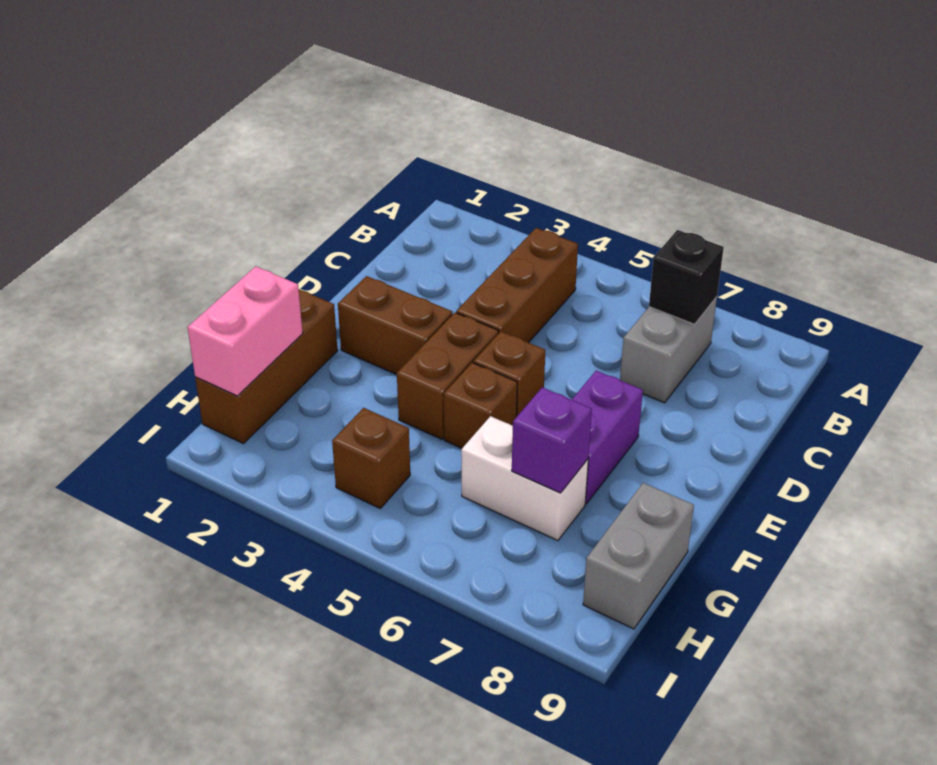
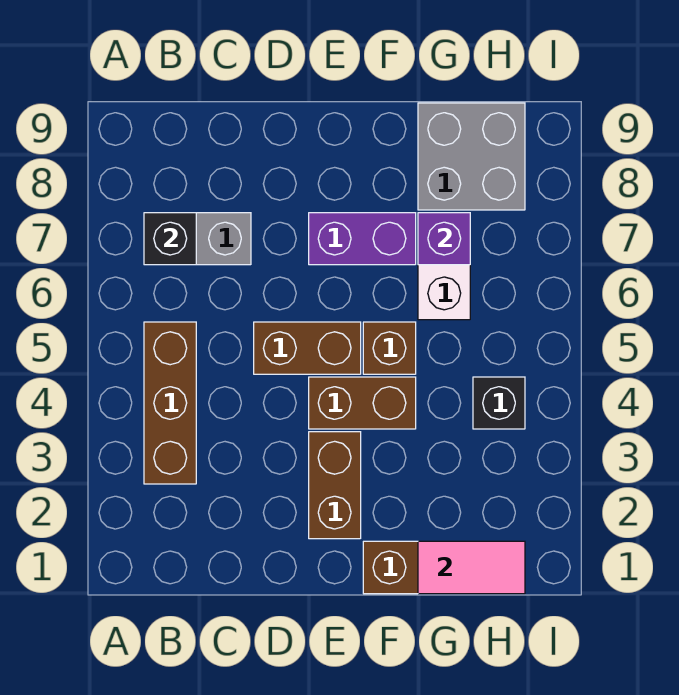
brown 1x3 brick [456,228,578,343] -> brown 1x3 brick turned to [144,322,196,484]
brown 1x1 brick [473,332,545,417] -> brown 1x2 brick [254,322,361,374]
pink 1x2 brick [187,266,303,396] -> pink 1x2 tile [418,541,525,594]
grey 1x2 brick [583,483,694,629] -> grey 2x2 brick [418,103,525,210]
brown 1x1 brick [332,408,410,508] -> black 1x1 brick [473,377,525,429]

